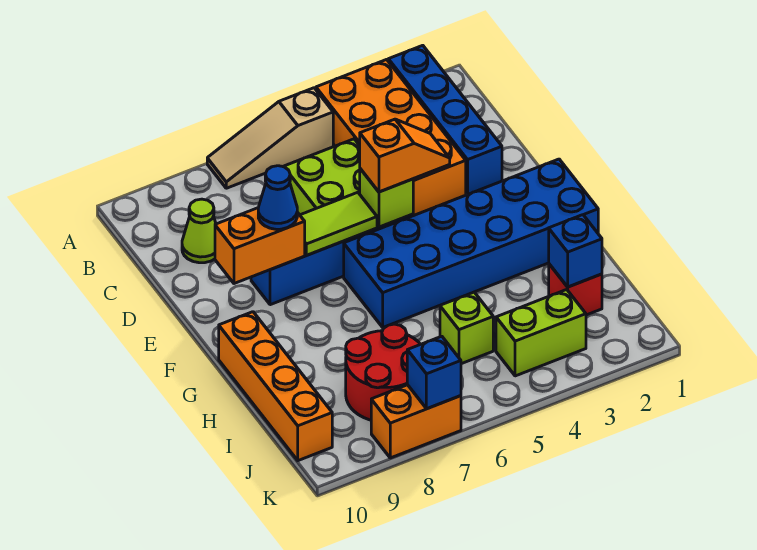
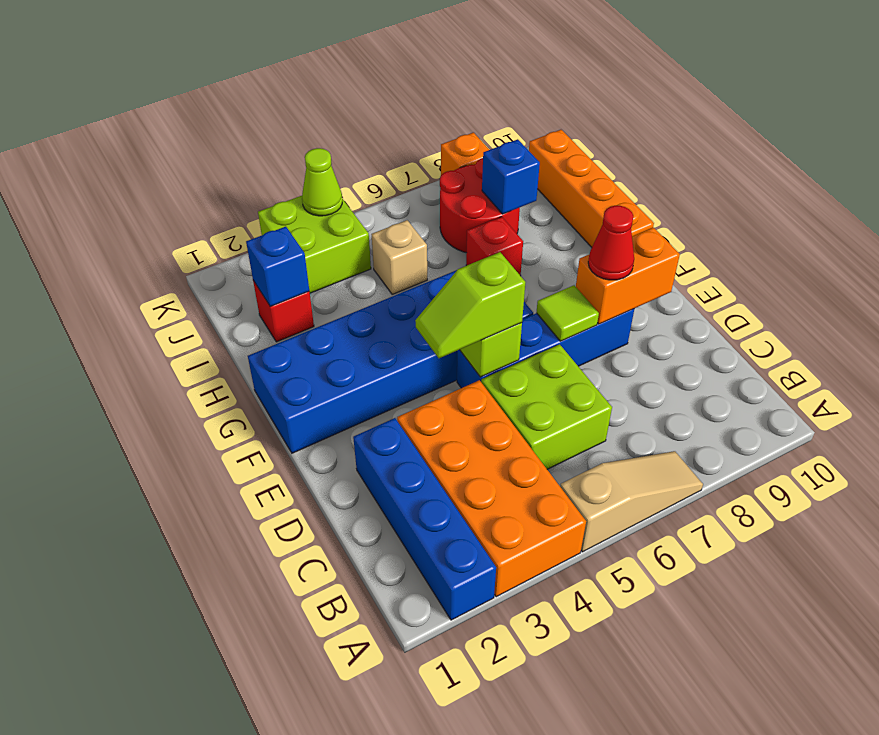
lime 1x1 cone [182,199,216,263] -> lime 1x1 cone moved to [302,148,342,216]
orange 1x2 slope [360,119,450,192] -> lime 1x2 slope [415,252,525,358]
lime 1x2 tile [300,192,377,255] -> lime 1x1 tile [536,285,599,341]
blue 1x1 cone [258,166,297,229] -> red 1x1 cone [588,206,634,280]
none -> red 1x1 brick [466,217,523,276]
lime 1x1 brick [440,292,493,364] -> tan 1x1 brick [371,220,427,294]
lime 1x2 brick [496,290,586,376] -> lime 2x2 brick [258,196,371,293]
orange 1x2 brick [371,385,461,458] -> orange 1x1 brick [441,132,489,175]
blue 1x1 brick [407,336,461,409] -> blue 1x1 brick moved to [482,139,540,214]

